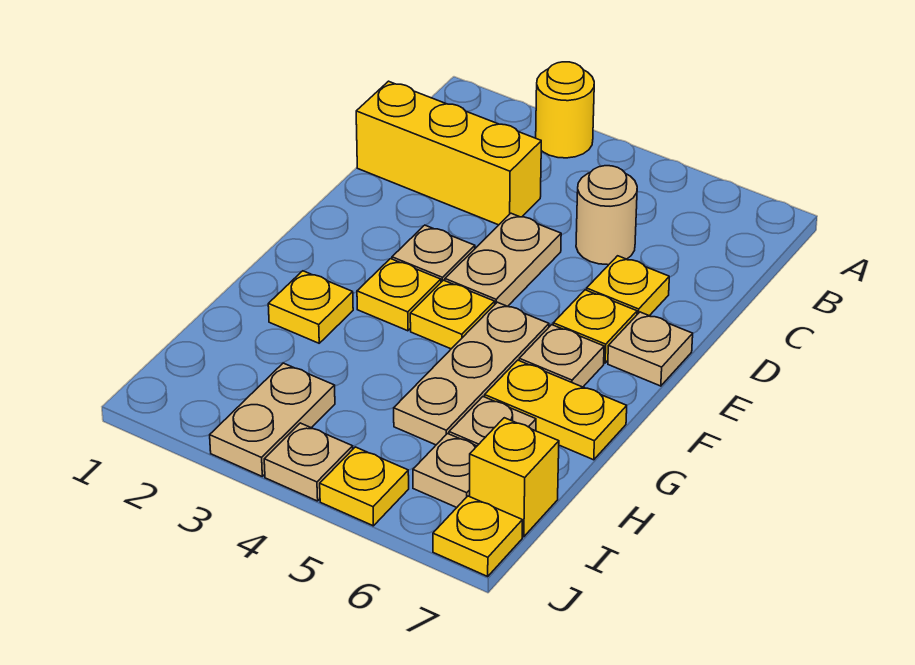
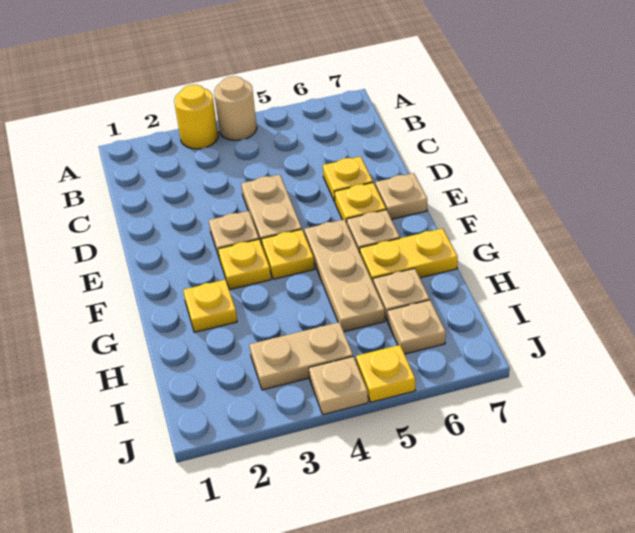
yellow 1x3 brick [356,81,541,225] -> none
tan 1x1 round brick [576,166,637,265] -> tan 1x1 round brick moved to [214,76,257,140]
tan 1x2 plate [210,363,335,476] -> tan 1x2 plate turned to [249,322,353,390]
yellow 1x1 brick [470,418,559,537] -> none
yellow 1x1 plate [433,496,522,576] -> none

